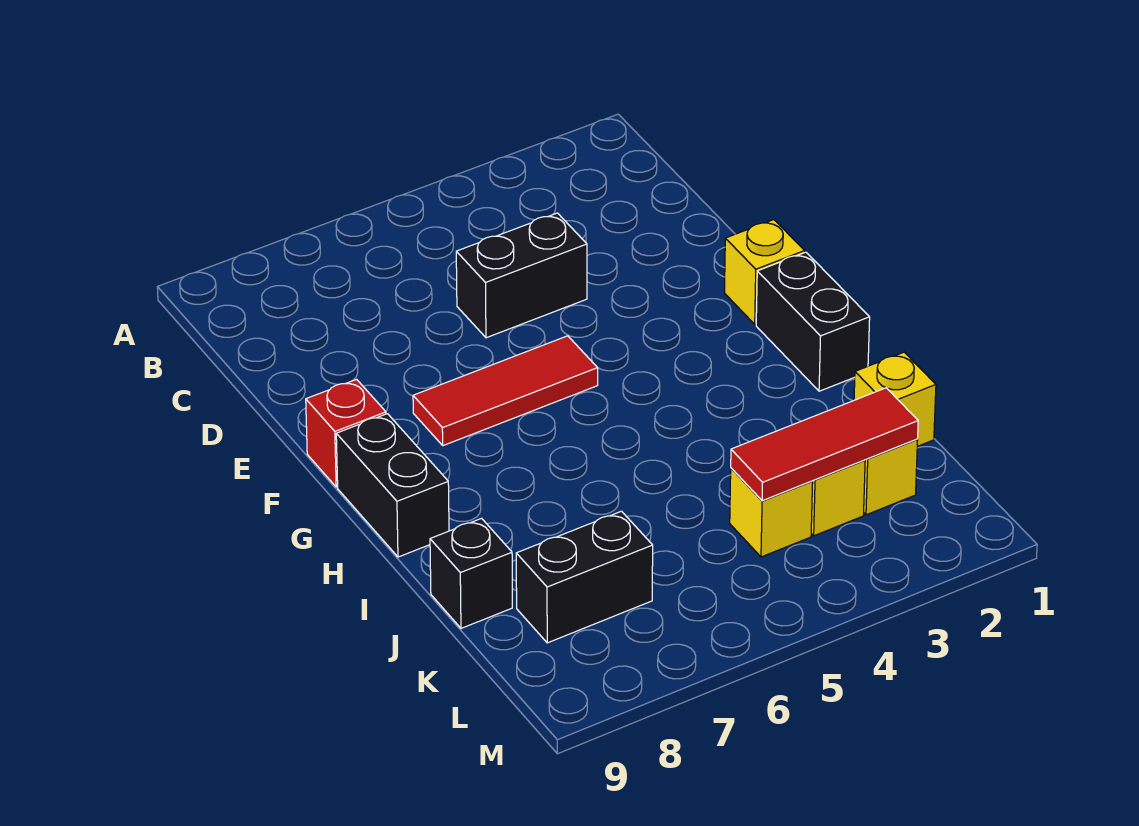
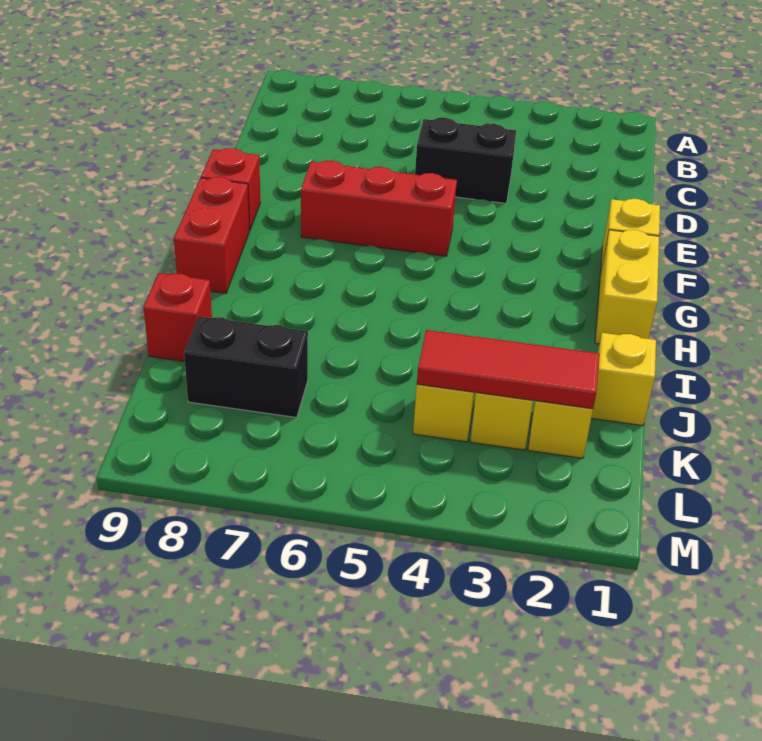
red 1x3 tile [413,336,598,446] -> red 1x3 brick [301,161,457,256]
black 1x2 brick [756,252,870,391] -> yellow 1x2 brick [595,230,659,344]
black 1x2 brick [336,414,449,557] -> red 1x2 brick [174,177,249,293]
black 1x1 brick [430,518,512,628] -> red 1x1 brick [144,273,212,361]

